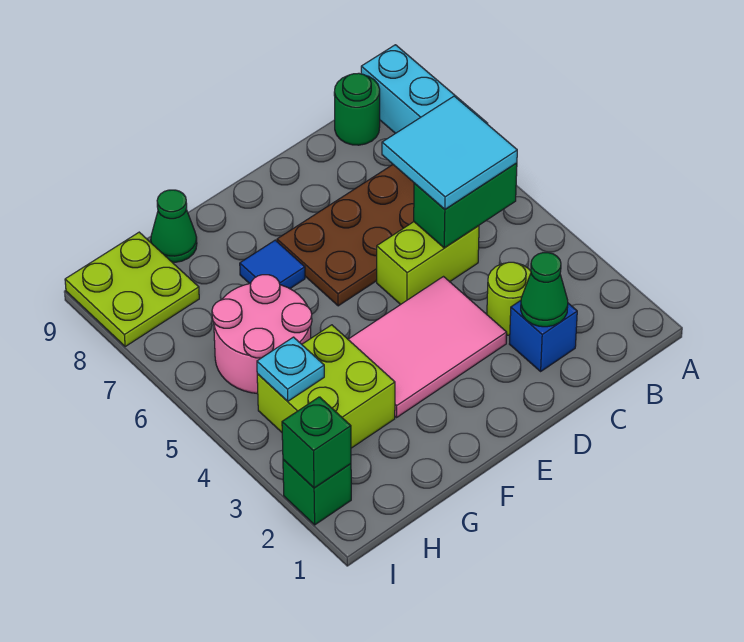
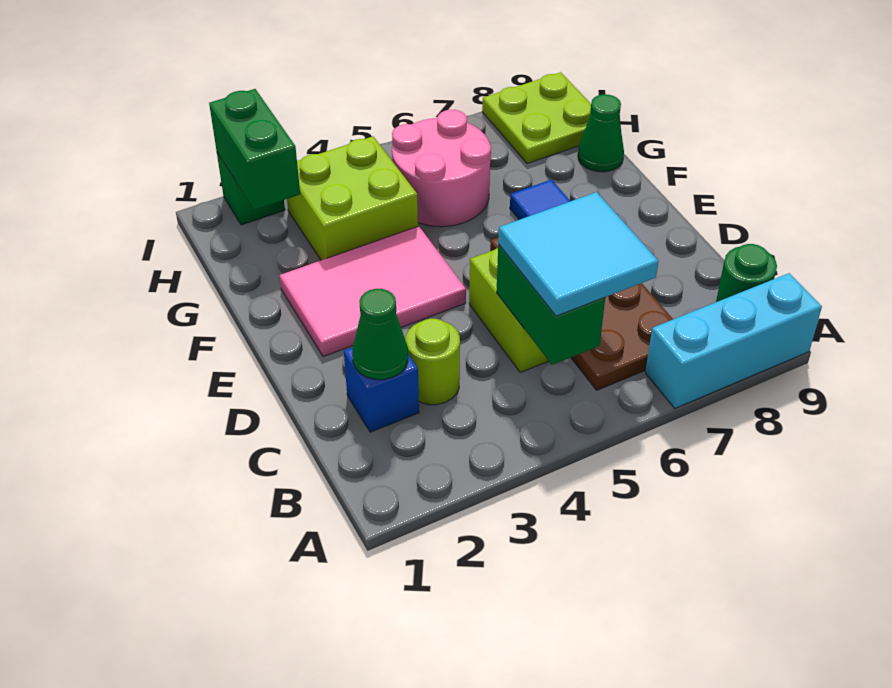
pink 2x3 tile [348,277,507,417] -> pink 2x3 tile turned to [280,226,466,357]
cyan 1x1 plate [257,337,324,401] -> none
green 1x1 brick [282,397,351,488] -> green 1x2 brick [209,89,300,210]

